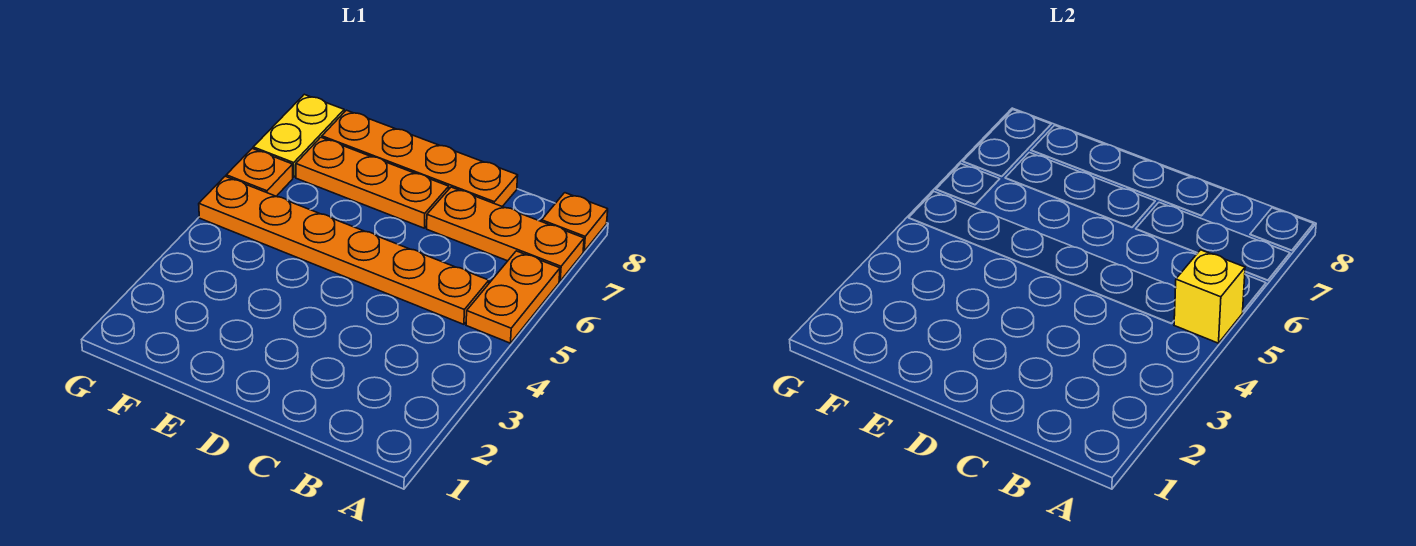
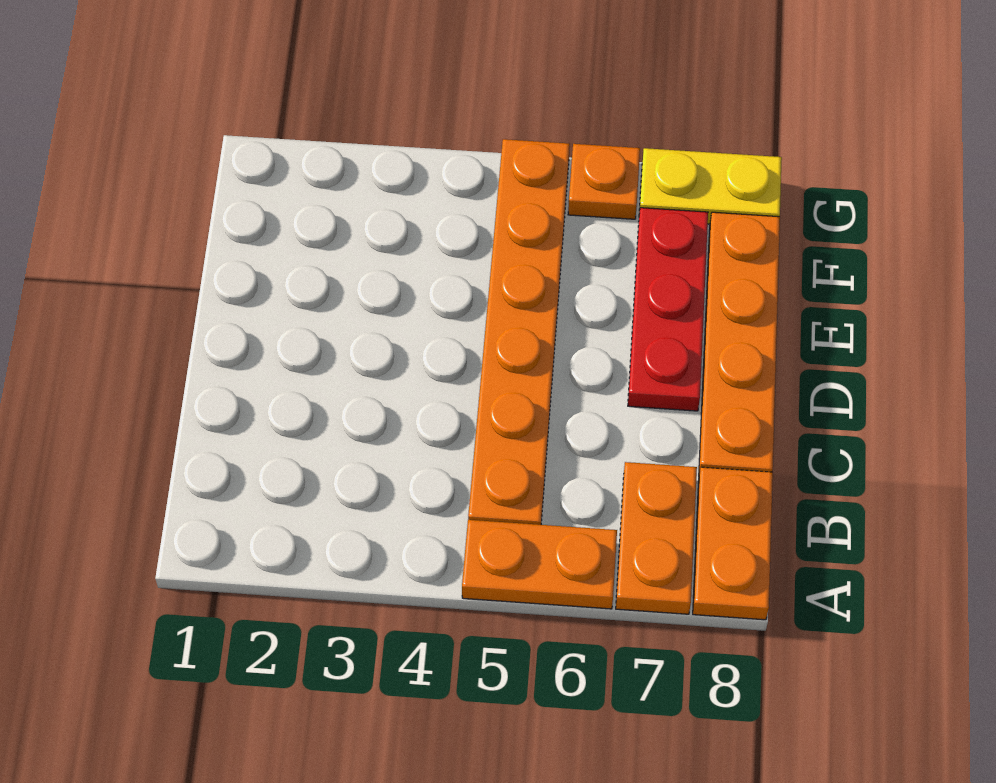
yellow 1x1 brick [1174,250,1245,343] -> none
orange 1x3 plate [427,187,584,281] -> orange 1x2 plate [616,462,697,614]
orange 1x1 plate [542,193,608,251] -> orange 1x2 plate [693,467,773,620]
orange 1x3 plate [296,137,449,228] -> red 1x3 plate [628,208,708,411]

